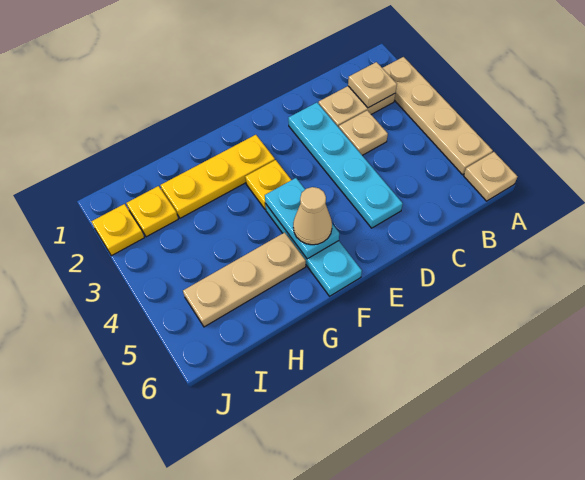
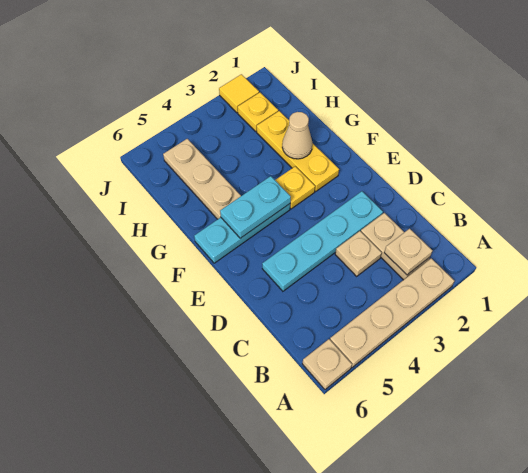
tan 1x1 cone [293,187,332,245] -> tan 1x1 cone moved to [282,112,312,159]
yellow 1x1 plate [92,204,144,256] -> yellow 1x1 tile [219,74,259,113]

